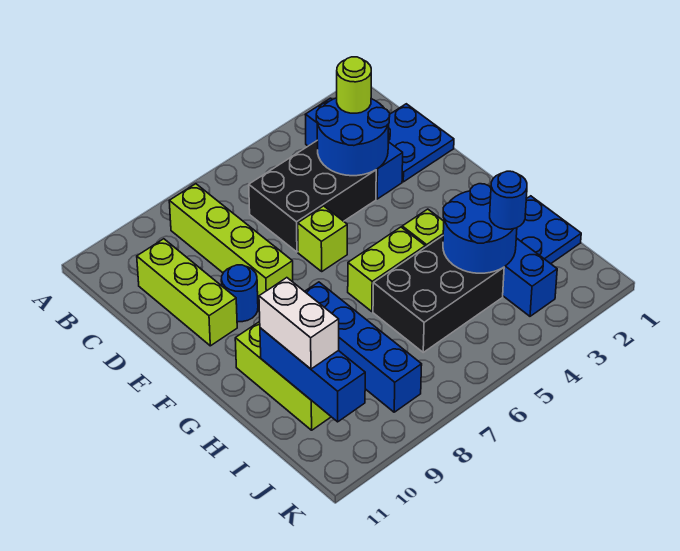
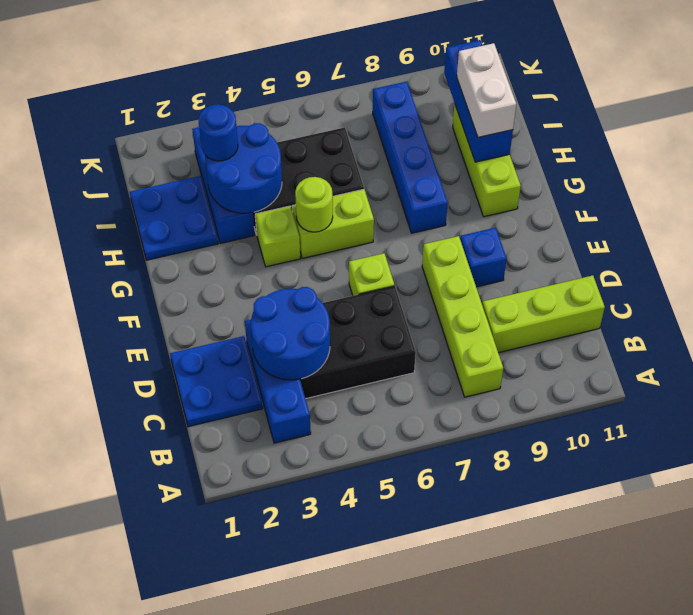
lime 1x1 round brick [337,57,371,113] -> lime 1x1 round brick moved to [295,177,333,232]
lime 1x3 brick [137,239,237,346] -> lime 1x3 brick turned to [482,275,605,353]
blue 1x1 round brick [221,265,258,322] -> blue 1x1 brick [460,228,507,287]

